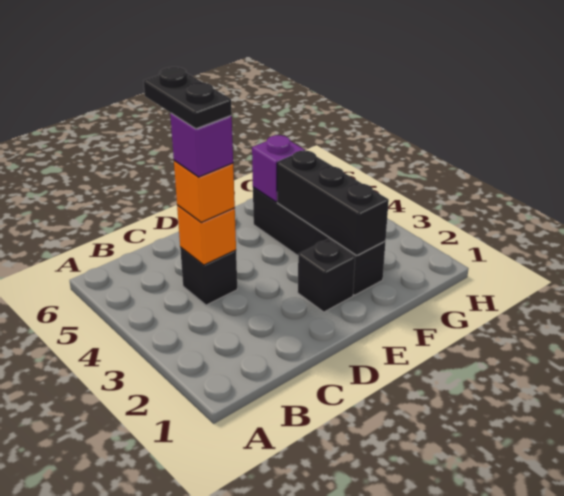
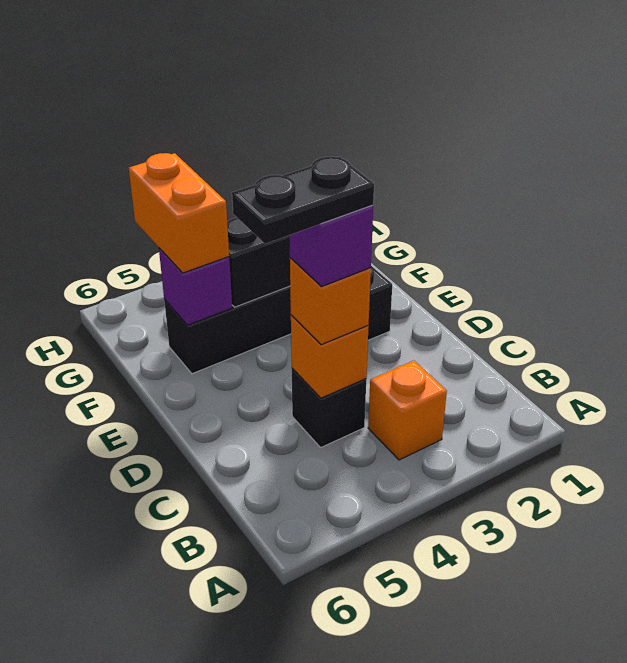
none -> orange 1x1 brick [368,361,447,460]
none -> orange 1x2 brick [129,153,229,273]

